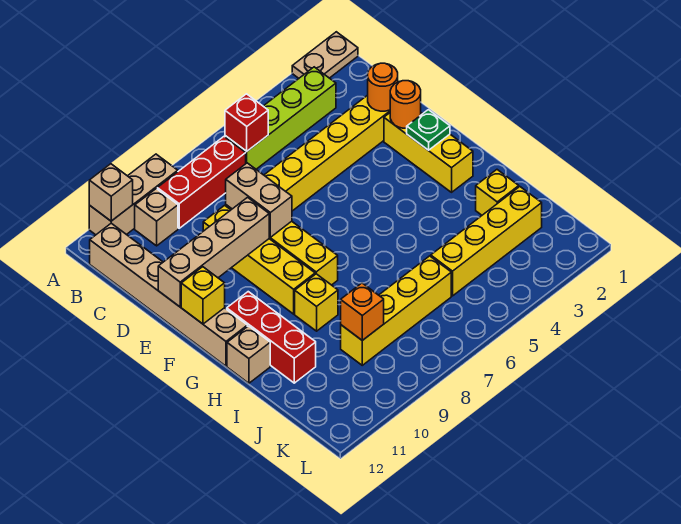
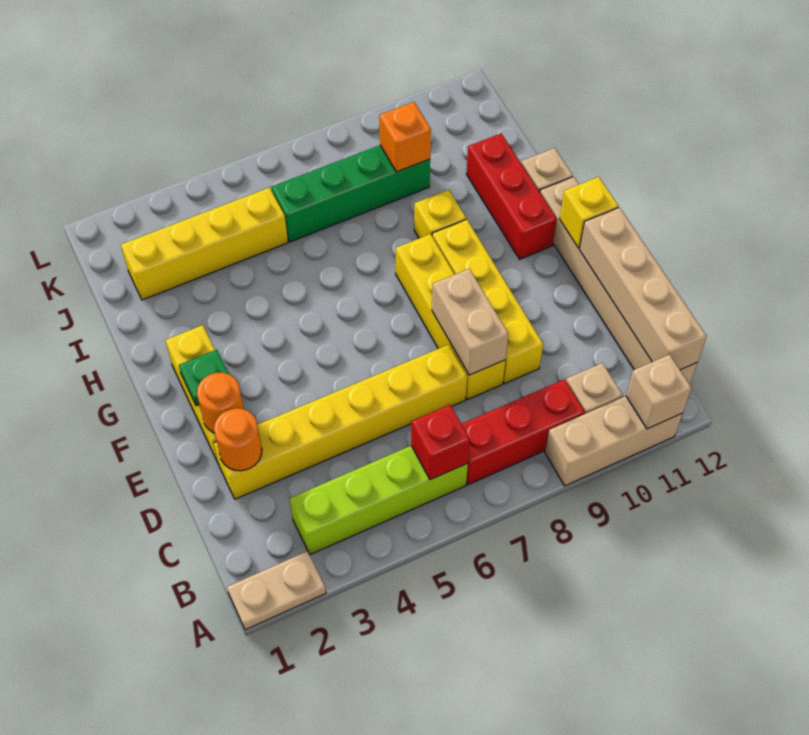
tan 1x4 brick [158,198,269,307] -> tan 1x4 brick turned to [579,207,706,370]
yellow 1x1 brick [476,170,519,215] -> none
yellow 1x4 brick [341,256,451,365] -> green 1x4 brick [272,145,430,242]

